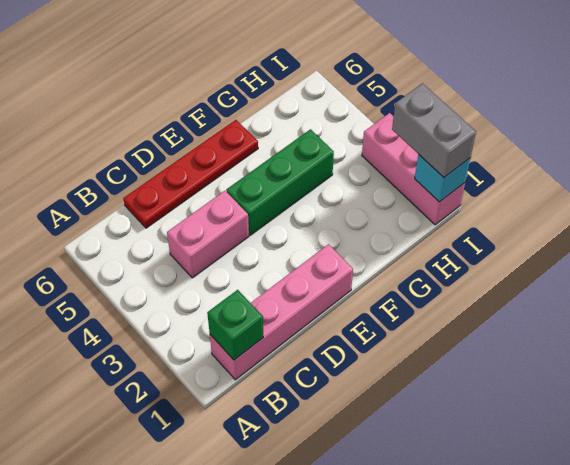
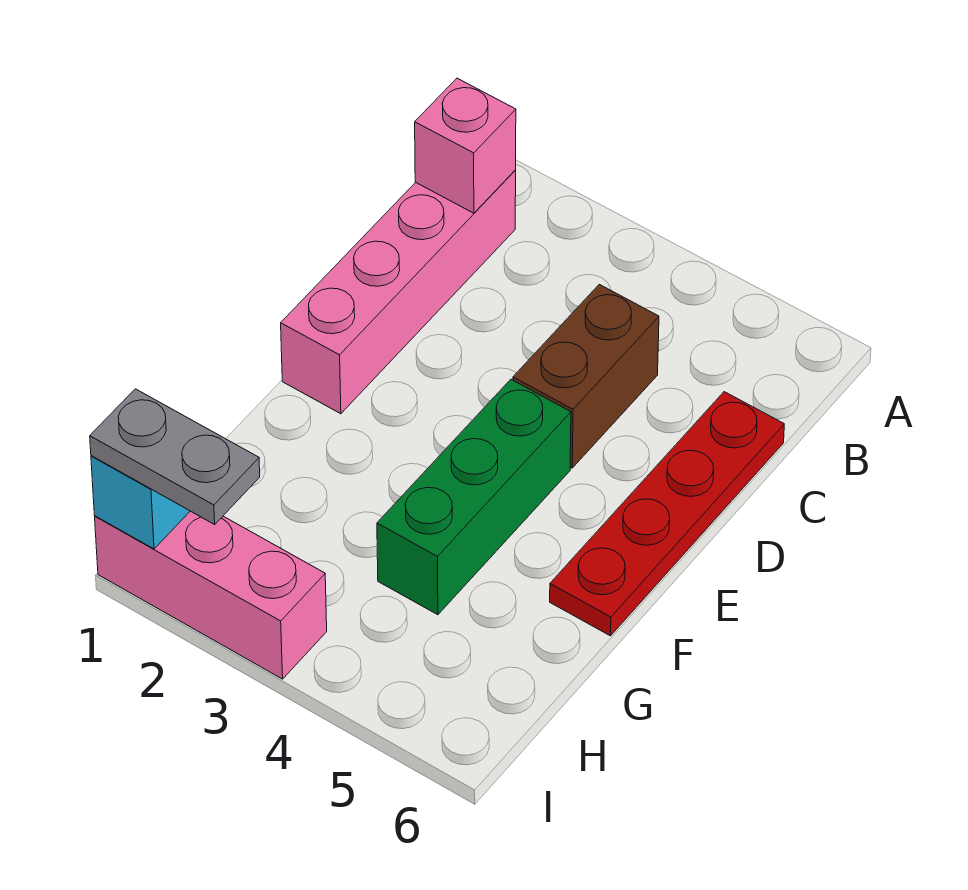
green 1x1 brick [207,290,263,360] -> pink 1x1 brick [415,78,516,213]
pink 1x2 brick [167,191,249,278] -> brown 1x2 brick [513,284,659,468]
grey 1x2 brick [392,84,476,177] -> grey 1x2 plate [90,389,260,524]

